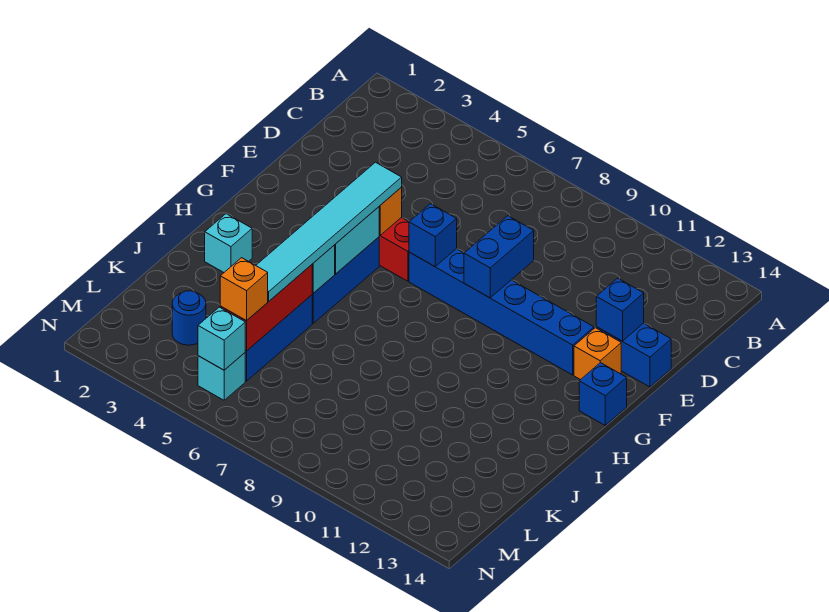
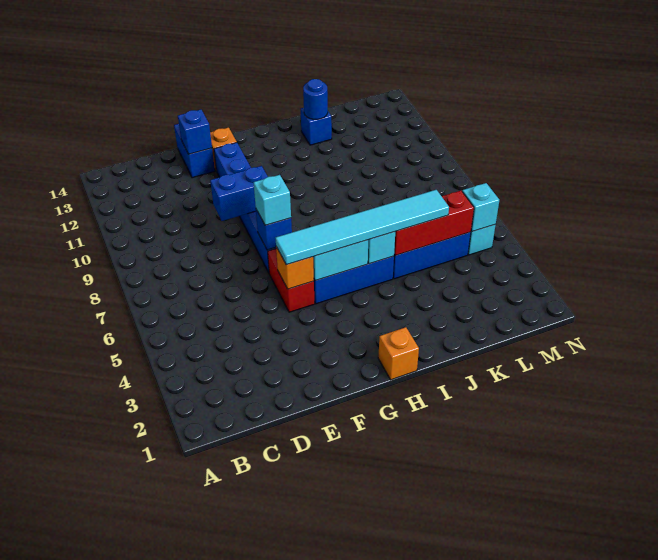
blue 1x1 brick [579,363,627,425] -> blue 1x1 brick moved to [301,108,332,145]
cyan 1x1 brick [205,214,252,272] -> cyan 1x1 brick moved to [254,175,291,225]
blue 1x1 round brick [172,291,206,345] -> blue 1x1 round brick moved to [303,79,328,119]
orange 1x1 brick [220,258,268,321] -> orange 1x1 brick moved to [378,327,419,380]

